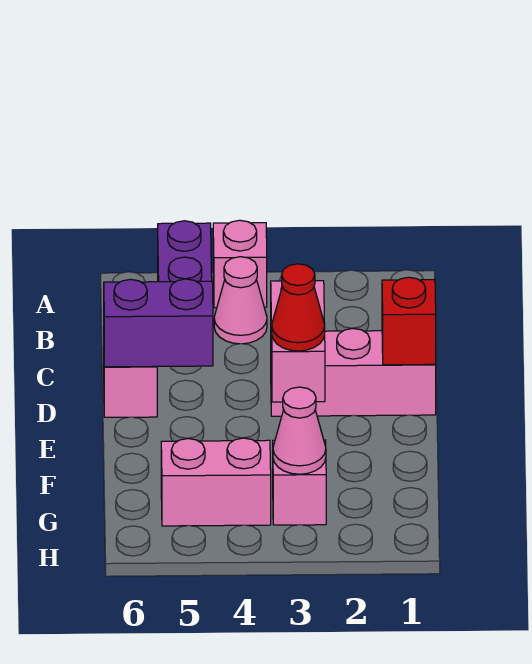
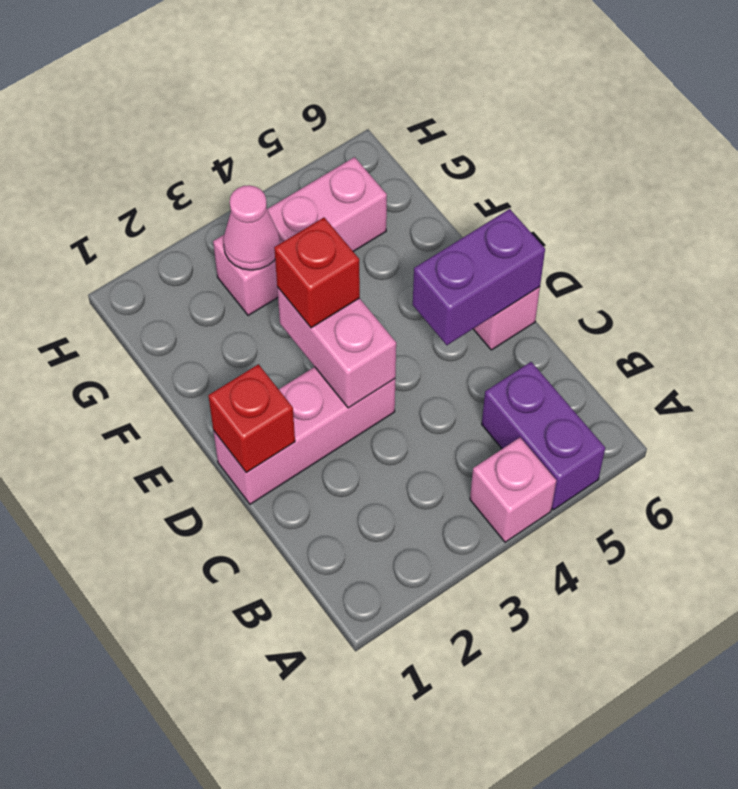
pink 1x1 cone [214,257,267,344] -> none
red 1x1 cone [272,264,325,351] -> red 1x1 brick [274,218,360,328]

